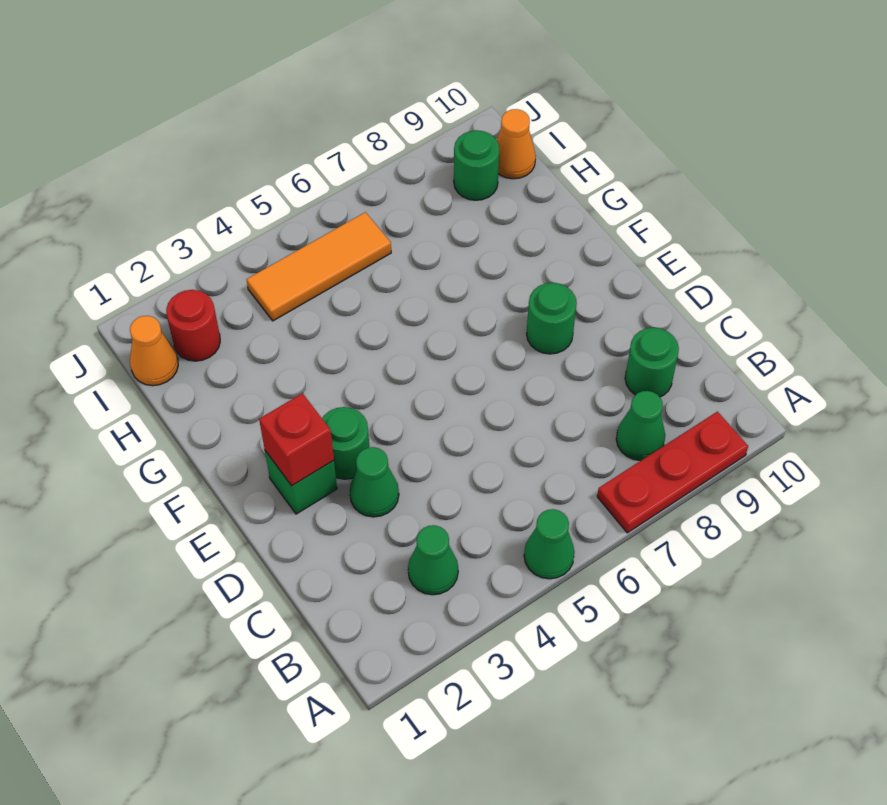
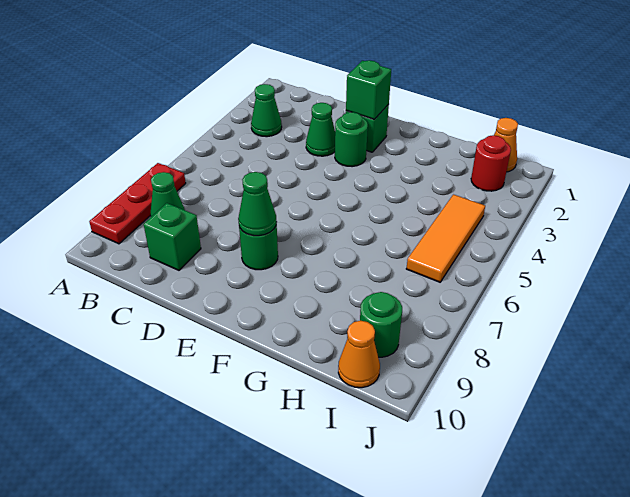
green 1x1 cone [524,509,574,579] -> green 1x1 cone moved to [238,172,277,236]
green 1x1 round brick [625,328,679,397] -> green 1x1 brick [144,203,201,270]
red 1x1 brick [259,393,334,486] -> green 1x1 brick [346,60,391,119]

